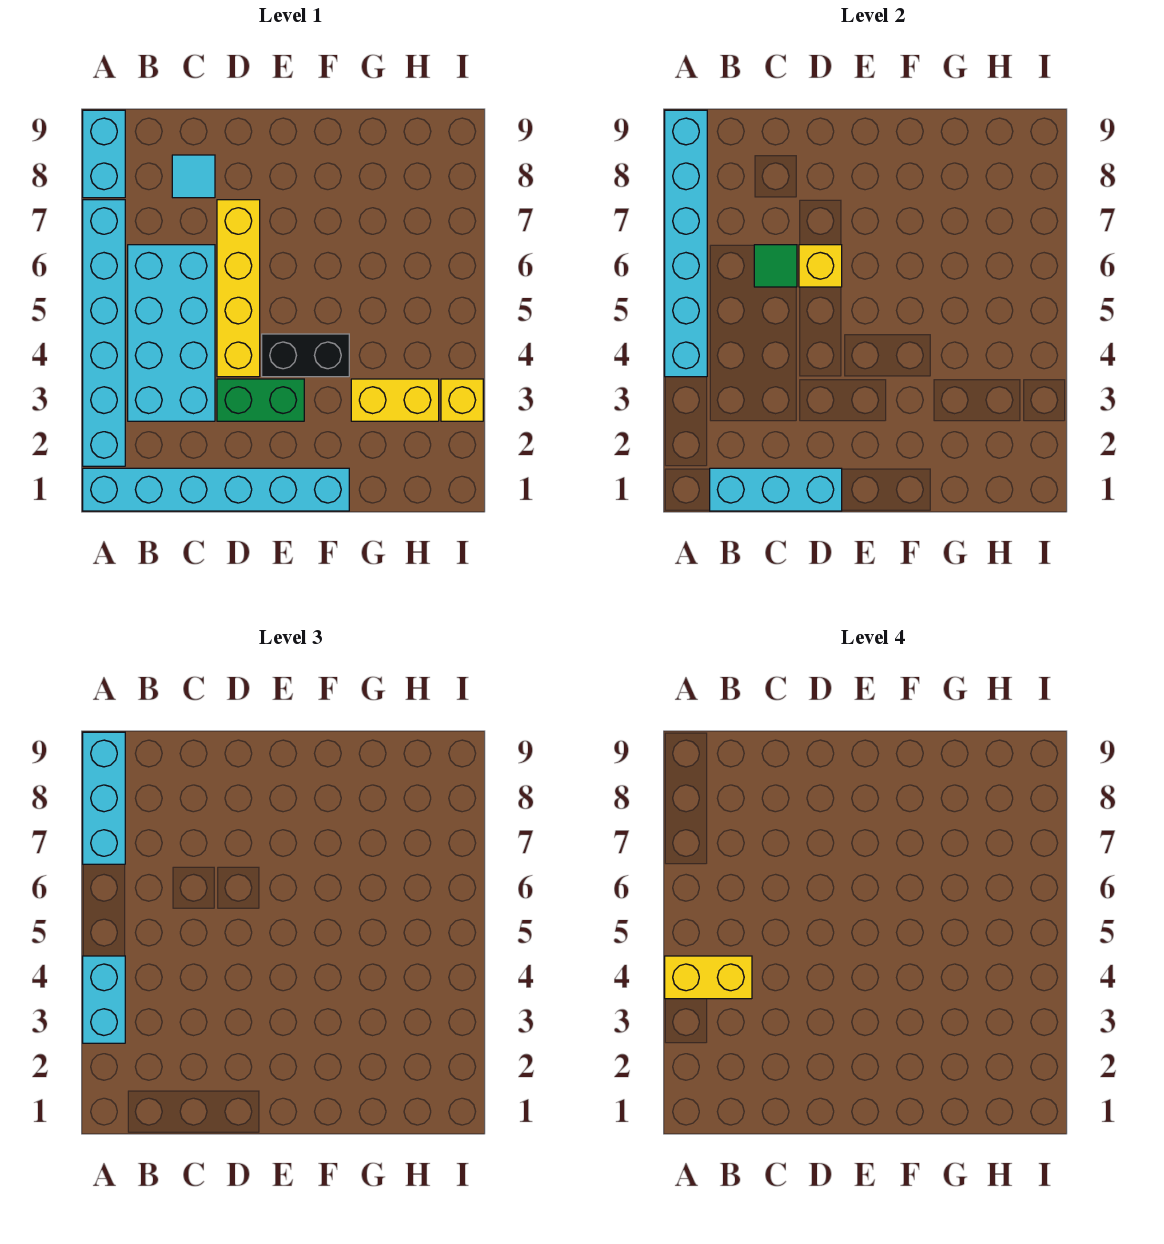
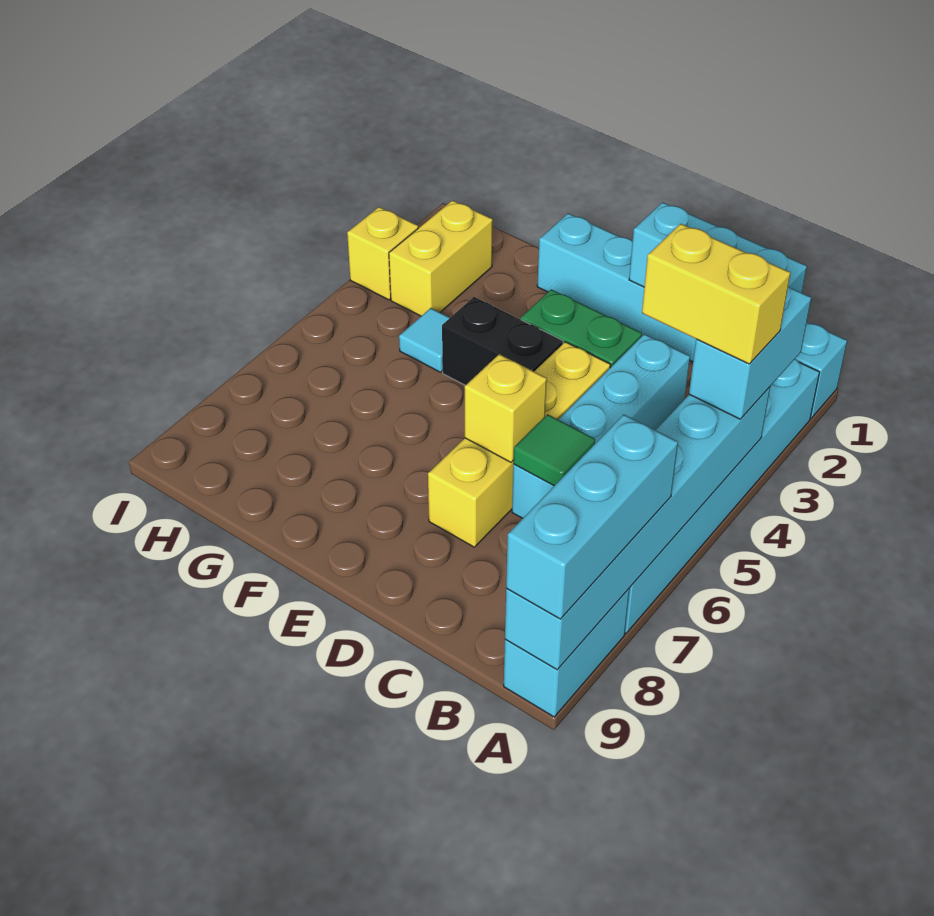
cyan 2x4 brick [128,245,215,421] -> cyan 1x4 brick [512,334,690,518]
cyan 1x1 tile [172,155,215,198] -> cyan 1x1 tile moved to [399,308,450,372]
yellow 1x2 brick [351,379,439,421] -> yellow 1x2 brick turned to [389,200,493,316]

